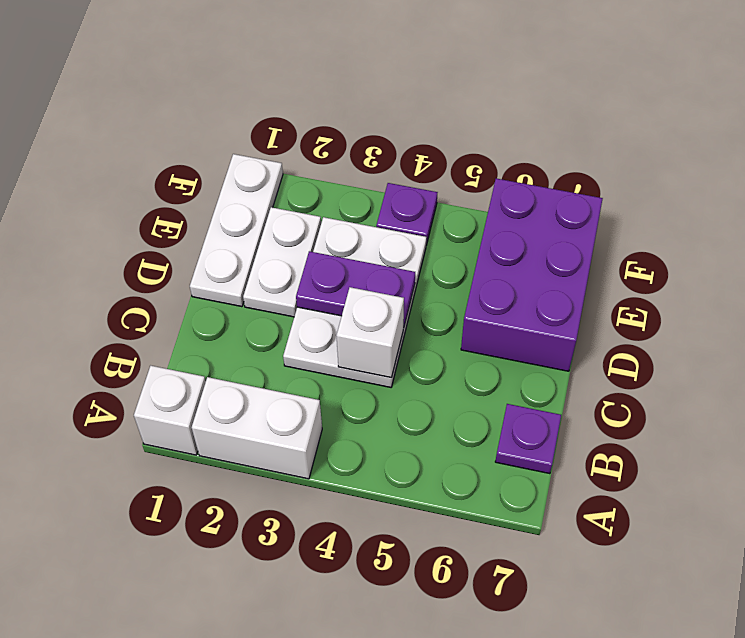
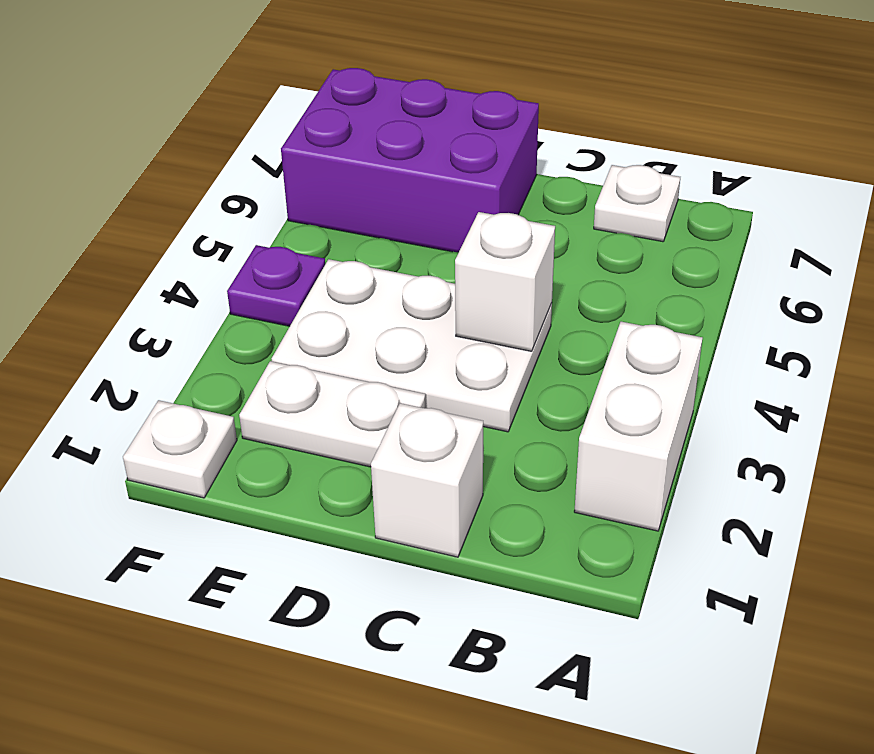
white 1x1 brick [134,366,206,455] -> white 1x1 brick moved to [371,403,483,557]
purple 1x1 plate [495,404,561,474] -> white 1x1 plate [594,165,680,242]
white 1x3 plate [190,154,283,307] -> white 1x1 plate [123,400,237,498]
purple 1x2 plate [296,251,415,328] -> none

